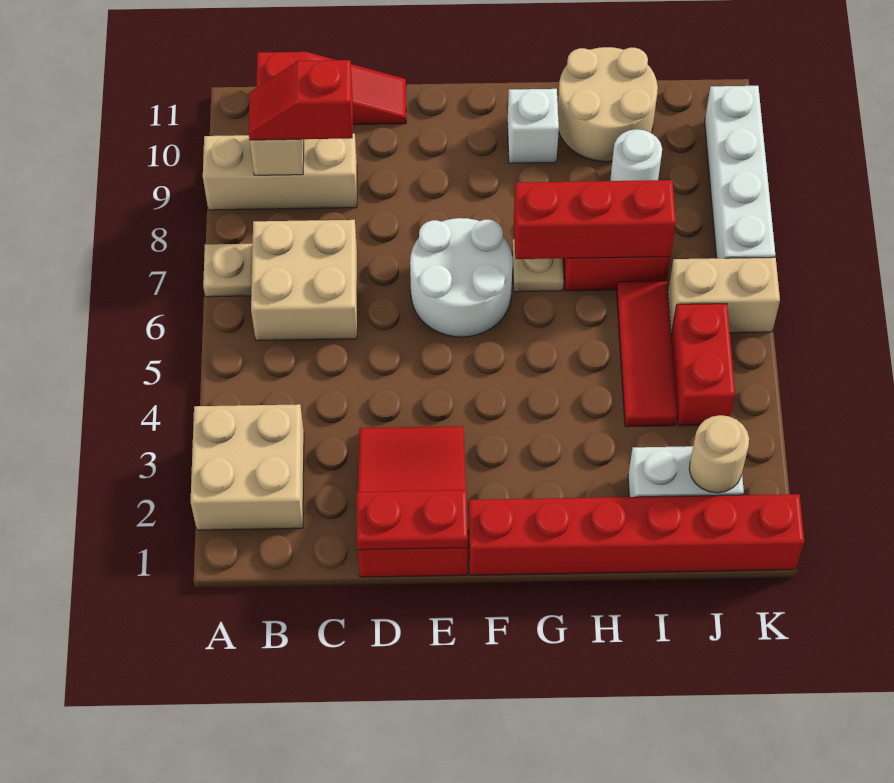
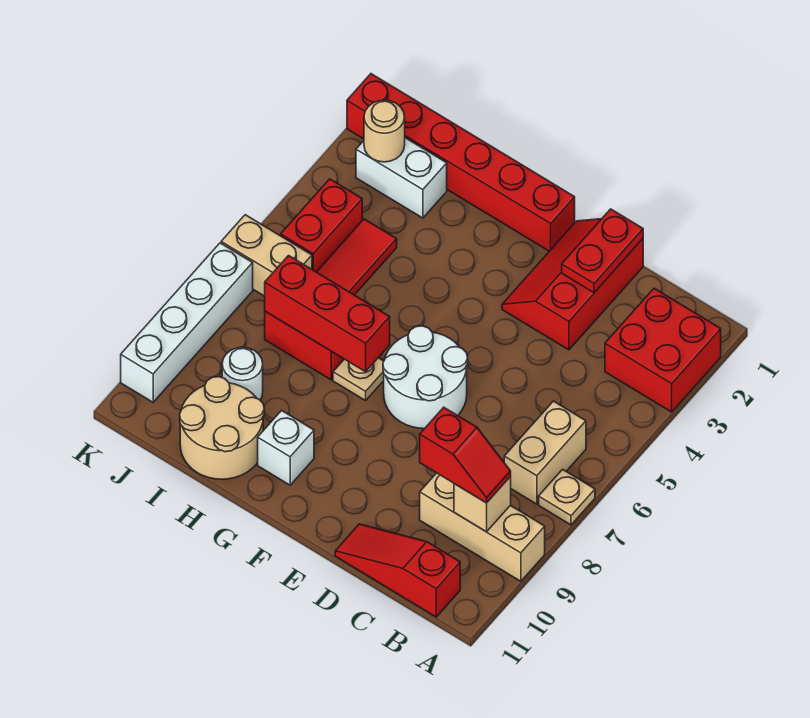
tan 2x2 brick [191,404,304,530] -> red 2x2 brick [605,288,721,412]
tan 2x2 brick [251,220,357,340] -> tan 1x2 brick [504,401,586,504]
red 2x3 slope [358,426,467,577] -> red 2x3 slope turned to [502,219,643,350]
red 1x2 plate [357,490,468,550] -> red 1x2 plate turned to [562,209,643,293]

